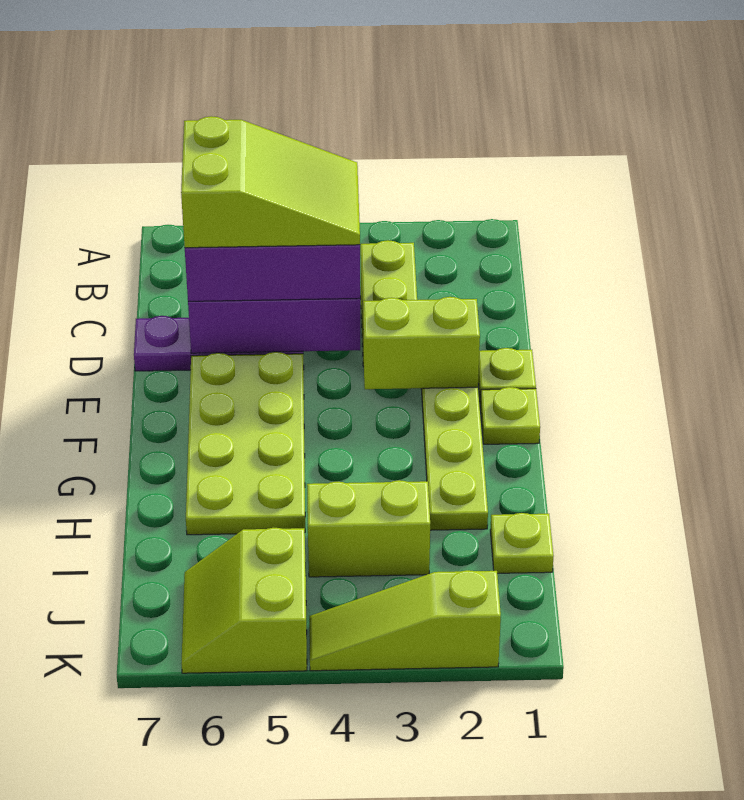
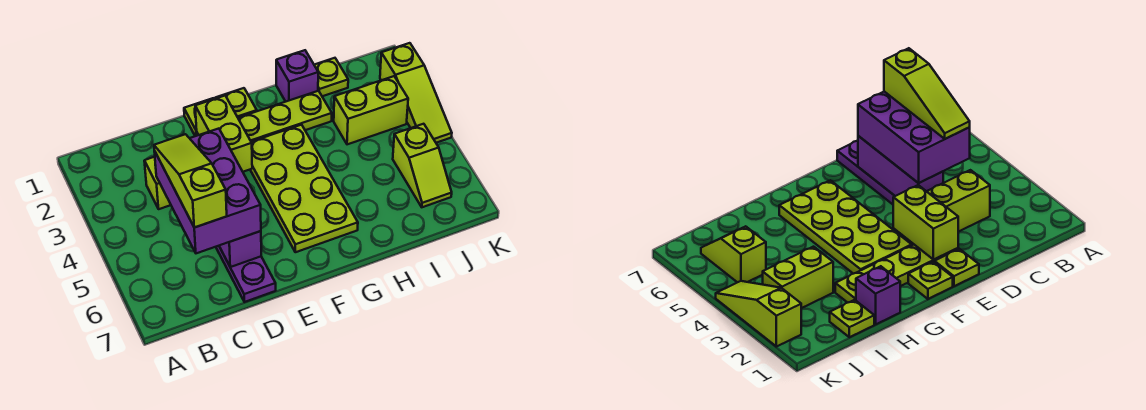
lime 2x3 slope [181,116,360,248] -> lime 1x3 slope [154,134,227,228]
lime 2x4 plate [186,352,305,535] -> lime 2x4 plate turned to [250,125,358,252]
none -> purple 1x1 brick [276,50,318,102]
lime 1x2 brick [307,480,430,577] -> lime 1x2 brick turned to [334,76,408,144]
lime 2x2 slope [181,528,307,673] -> lime 1x2 slope [393,124,452,207]

